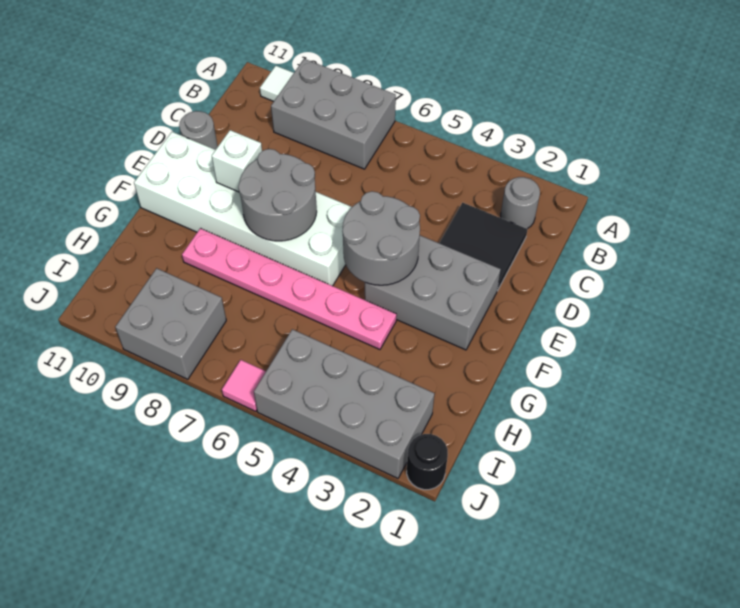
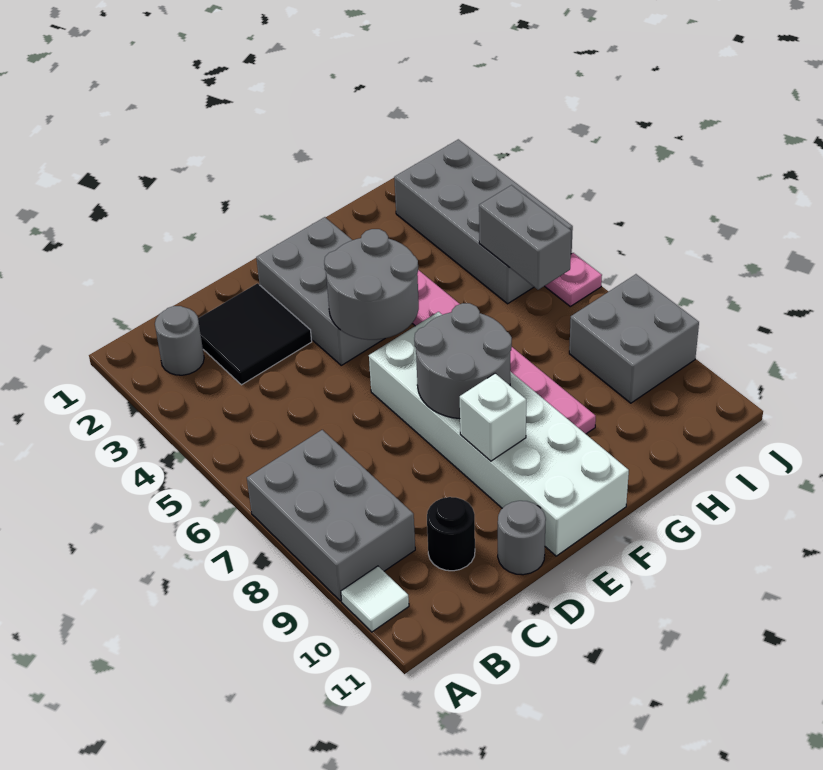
none -> grey 1x2 brick [479,185,571,290]
black 1x1 round brick [407,434,448,490] -> black 1x1 round brick moved to [427,497,475,571]
pink 1x1 tile [222,360,266,411] -> pink 1x1 plate [545,253,602,306]

